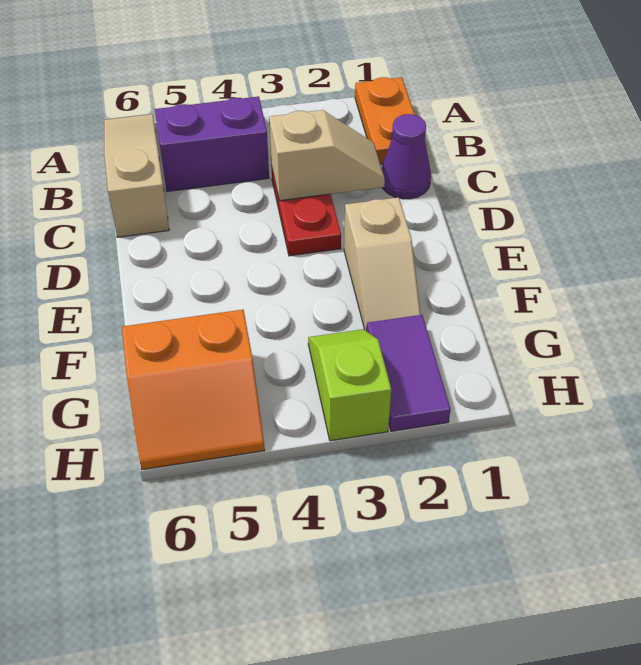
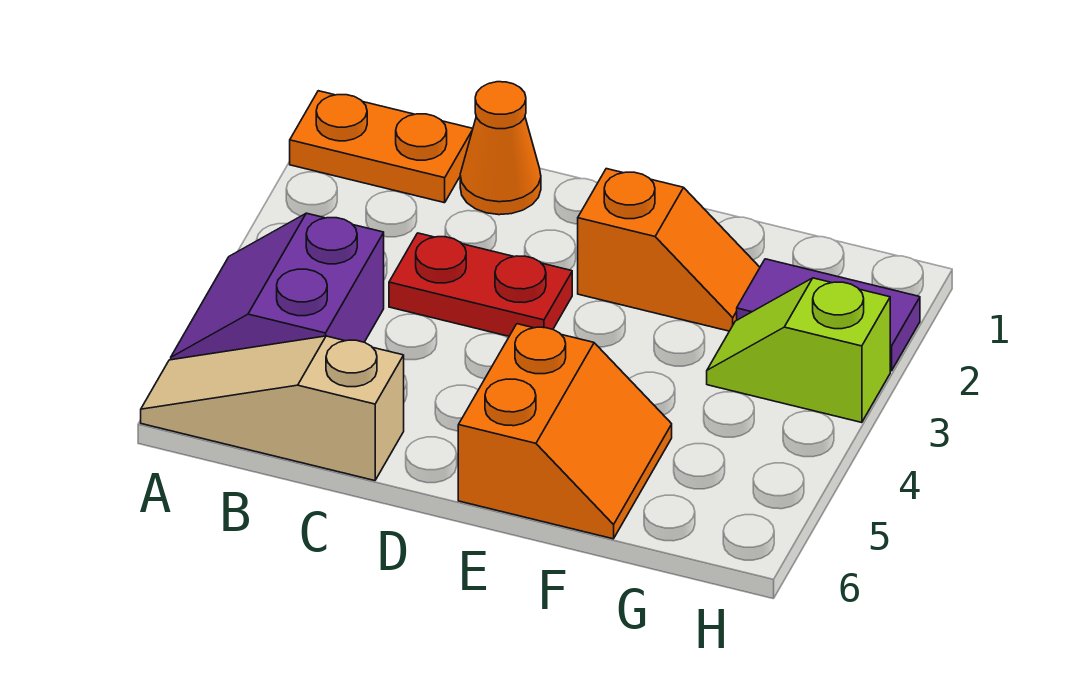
purple 1x1 cone [382,114,431,199] -> orange 1x1 cone [460,82,541,215]
tan 1x2 slope [269,110,385,201] -> none
tan 1x2 slope [344,197,421,331] -> orange 1x2 slope [578,169,760,331]
orange 2x2 slope [122,310,265,469] -> orange 2x2 slope moved to [458,324,672,539]

